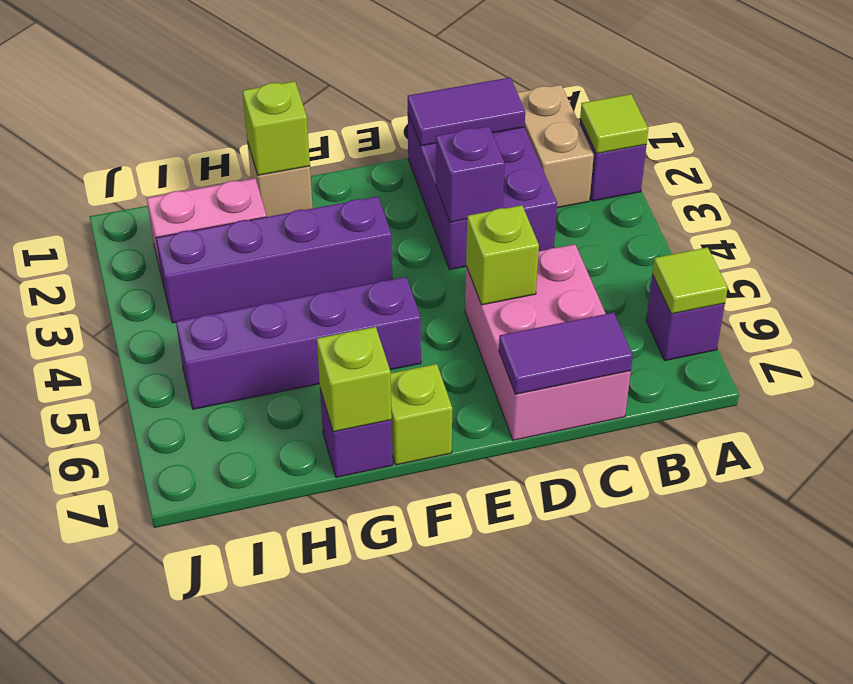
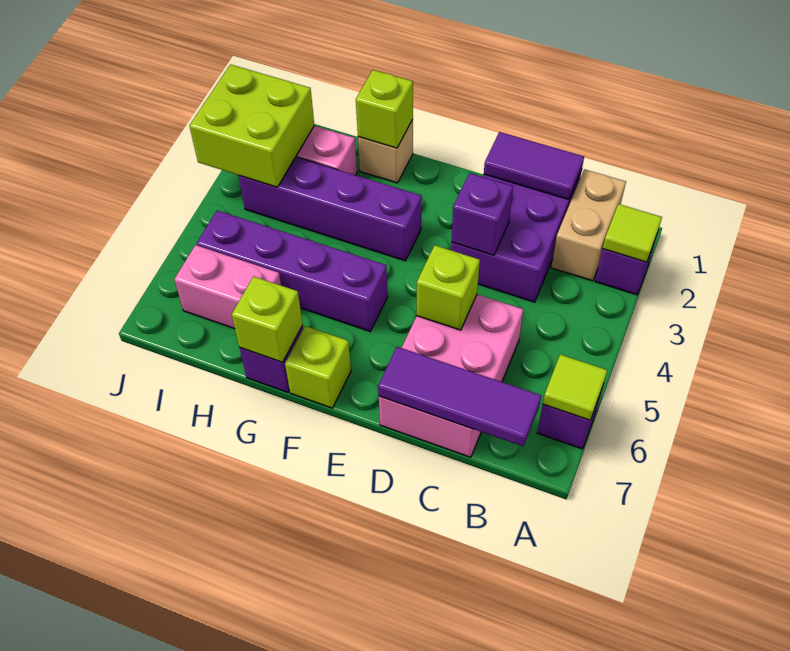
purple 1x2 tile [499,313,633,394] -> purple 1x3 tile [378,347,541,446]
none -> pink 1x2 brick [174,245,281,329]
none -> lime 2x2 brick [190,65,314,187]

